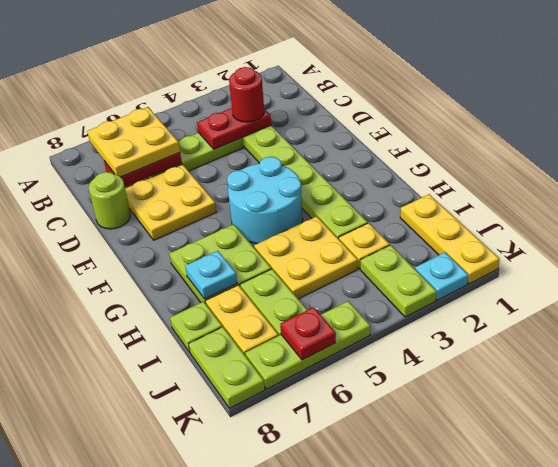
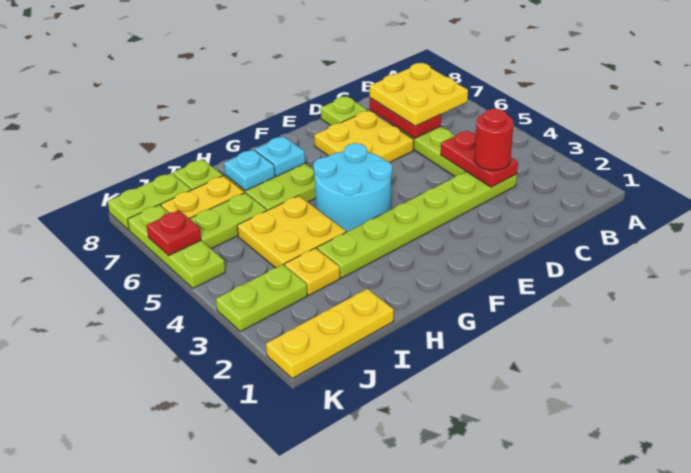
lime 1x1 round brick [89,172,130,229] -> lime 1x1 plate [321,96,367,125]
cyan 1x1 plate [415,252,468,300] -> cyan 1x1 plate moved to [255,136,305,176]

